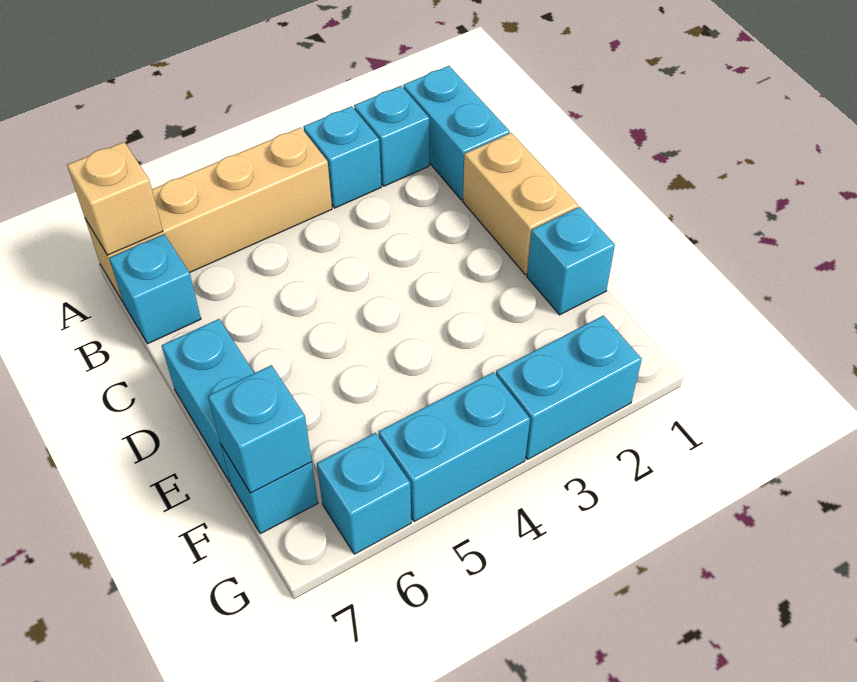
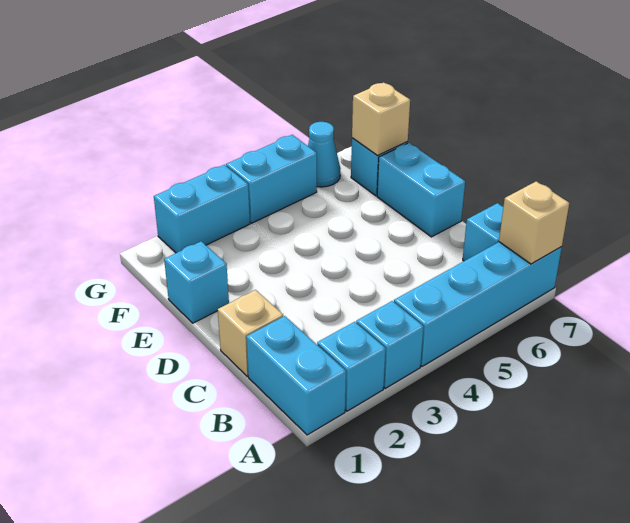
tan 1x4 brick [85,127,332,302] -> cyan 1x4 brick [394,242,562,366]
tan 1x2 brick [463,133,578,275] -> tan 1x1 brick [218,290,283,376]
cyan 1x1 brick [208,365,312,493] -> tan 1x1 brick [352,82,410,155]
cyan 1x1 brick [317,433,411,554] -> cyan 1x1 cone [308,122,341,187]

